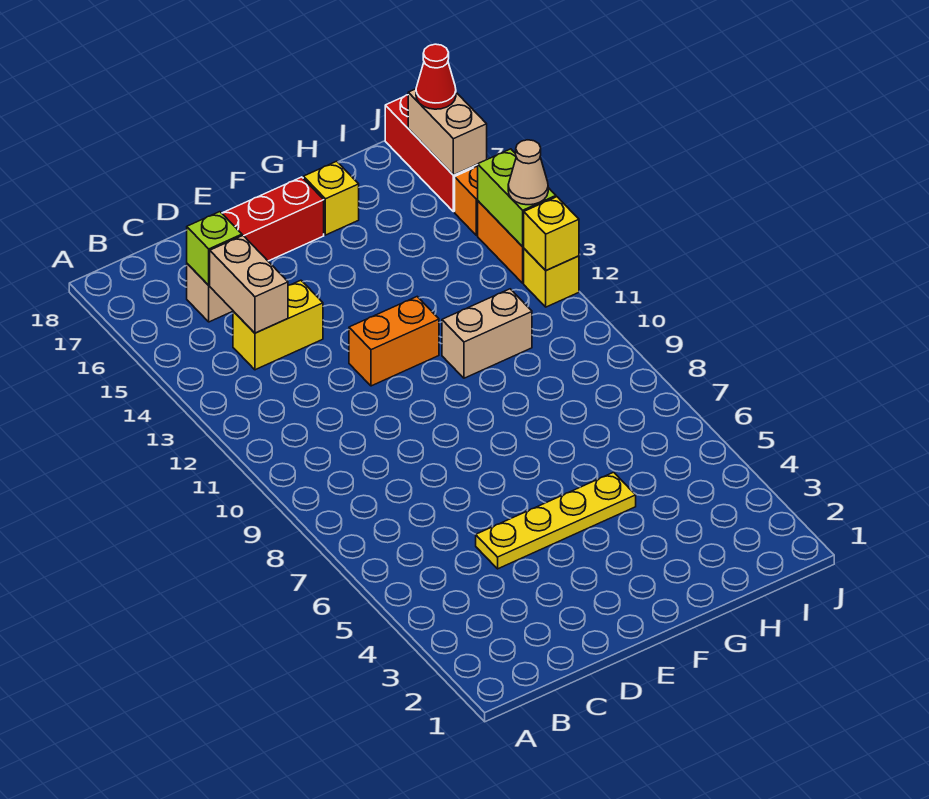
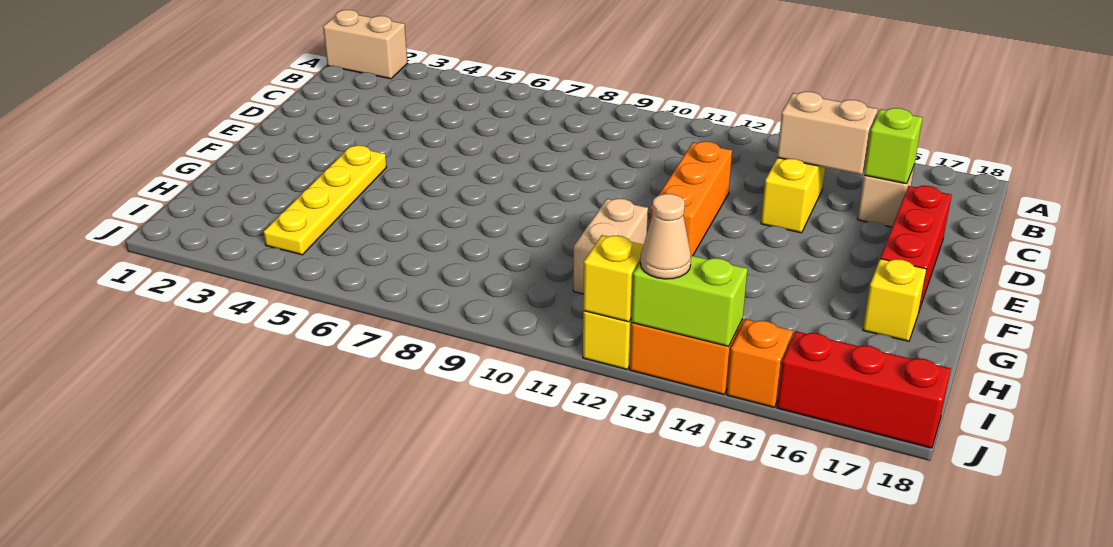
yellow 1x4 plate [476,472,636,569] -> yellow 1x4 plate moved to [264,145,387,255]
orange 1x2 brick [349,297,439,386] -> orange 1x3 brick [650,141,732,256]
tan 1x2 brick [408,89,487,175] -> tan 1x2 brick moved to [323,10,407,79]
red 1x1 cone [416,44,456,109] -> none

